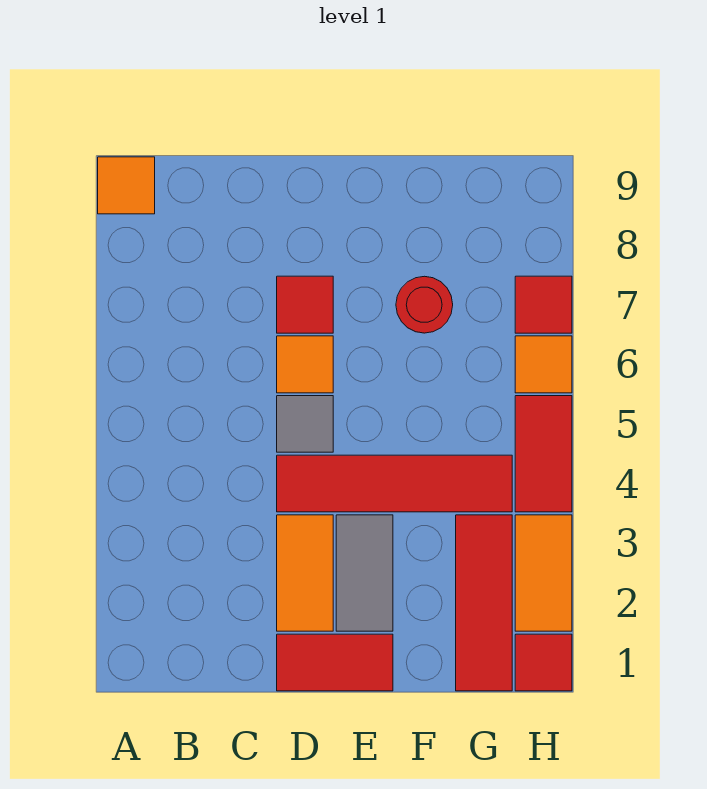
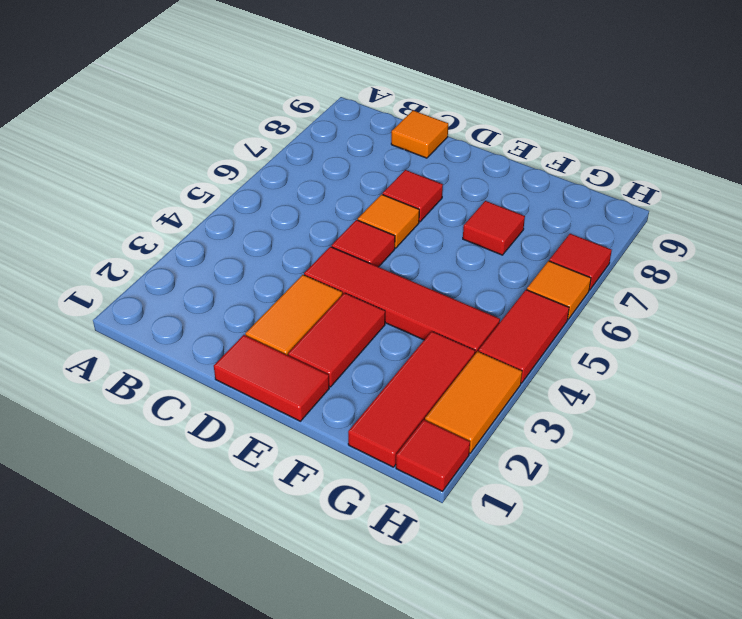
orange 1x1 tile [98,157,155,214] -> orange 1x1 tile moved to [391,111,448,158]
grey 1x1 tile [277,396,333,452] -> red 1x1 tile [331,220,395,267]
grey 1x2 tile [336,515,393,631] -> red 1x2 tile [288,293,385,387]
red 1x1 round brick [396,276,453,333] -> red 1x1 tile [463,201,525,255]

